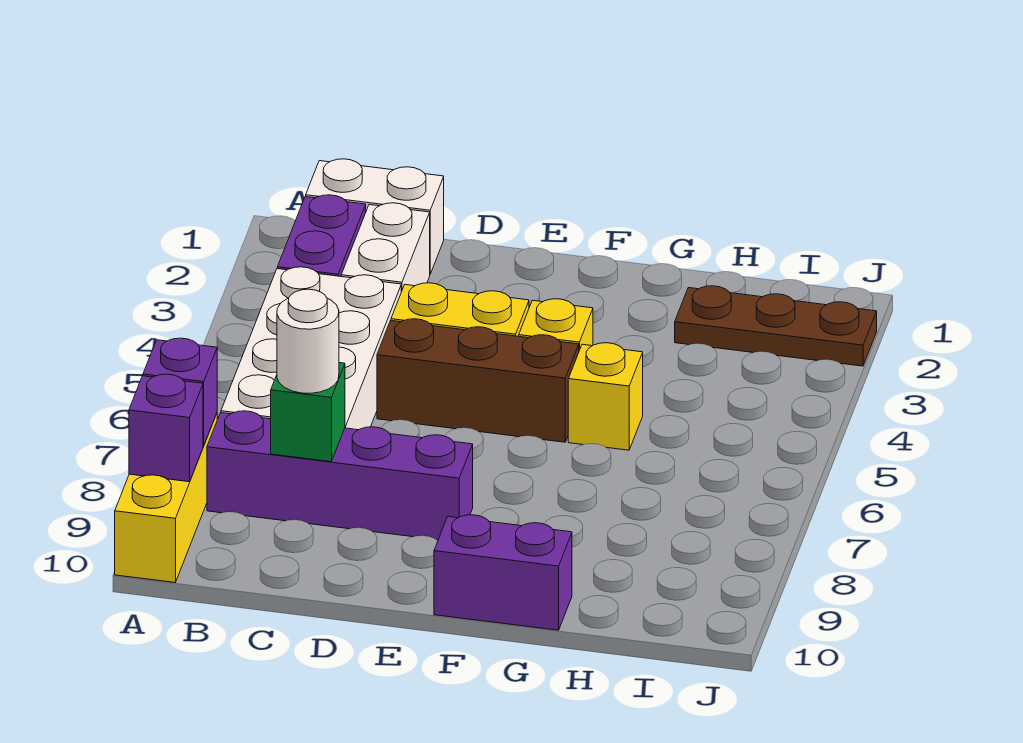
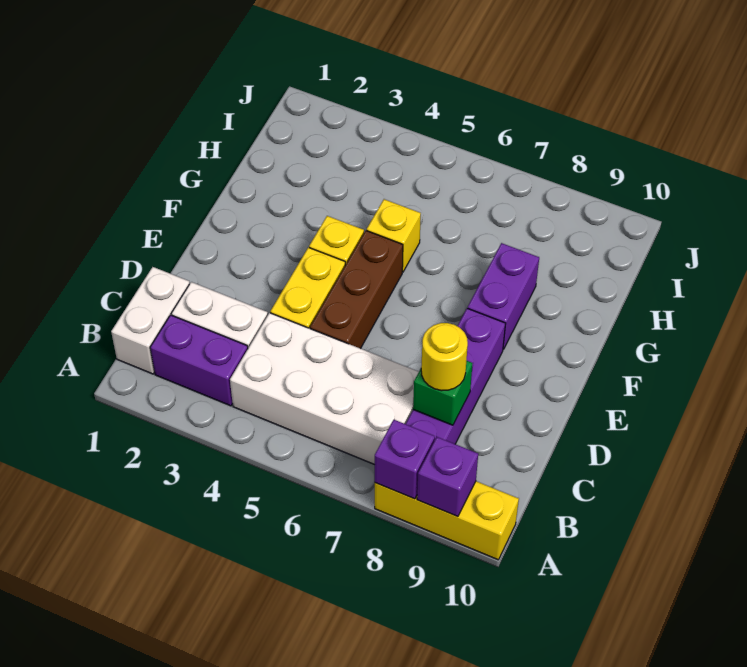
white 1x1 round brick [277,289,339,393] -> yellow 1x1 round brick [421,323,468,391]
purple 1x2 brick [434,515,572,630] -> purple 1x2 brick moved to [468,243,539,349]
brown 1x3 plate [675,286,877,366] -> none

